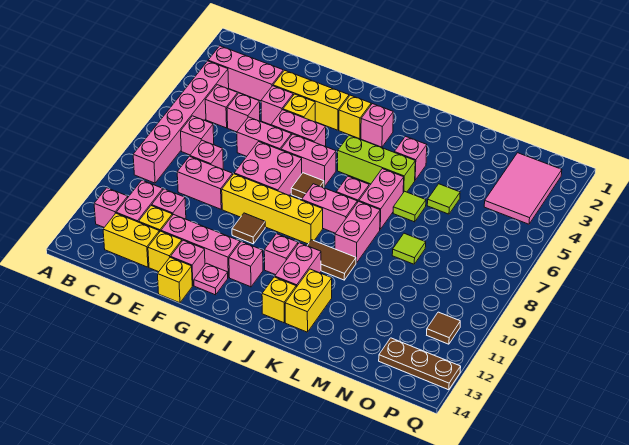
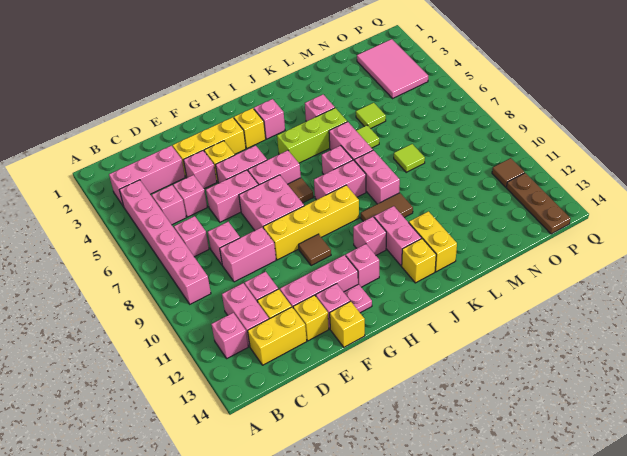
brown 1x3 plate [379,338,461,390] -> brown 1x3 plate turned to [507,173,571,234]

